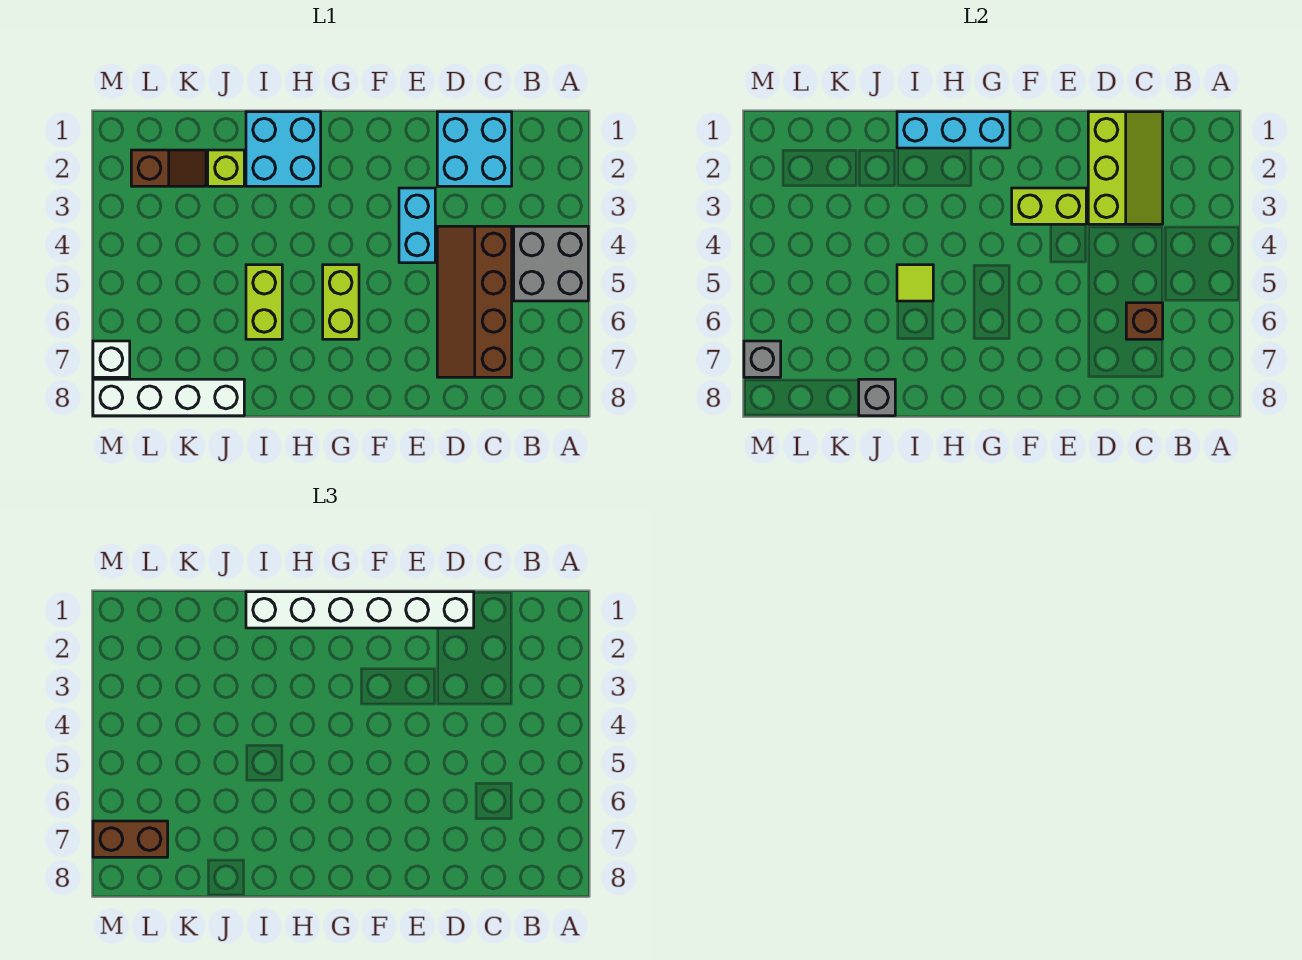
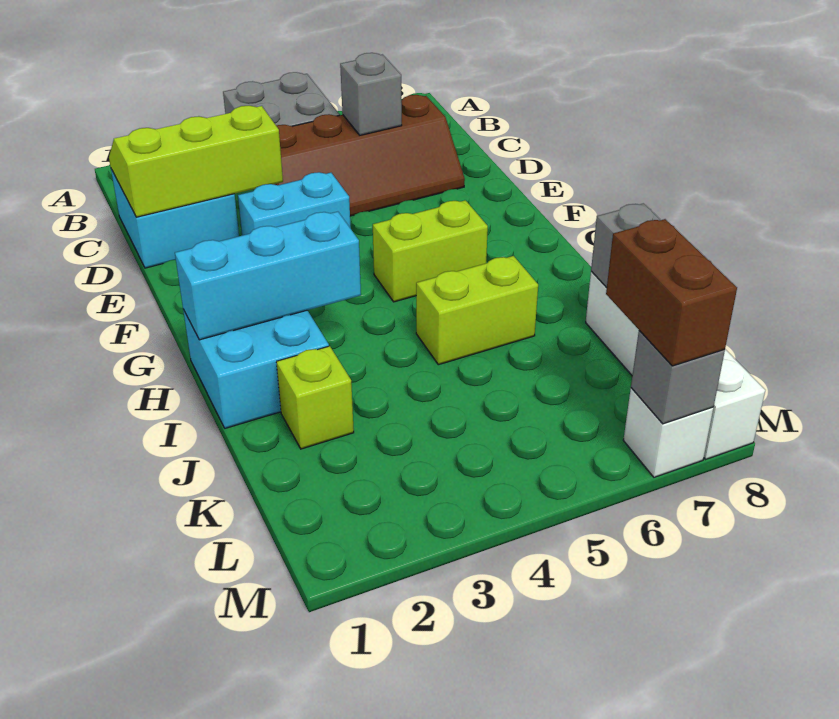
brown 1x1 brick [1126,303,1163,339] -> grey 1x1 brick [340,53,402,135]
white 1x6 brick [246,592,474,628] -> none
lime 1x2 brick [1012,188,1086,224] -> none
cyan 1x3 brick [897,112,1010,148] -> cyan 1x3 brick turned to [175,212,361,340]
lime 1x1 tile [897,265,933,301] -> none
brown 1x2 slope [131,150,206,186] -> none

